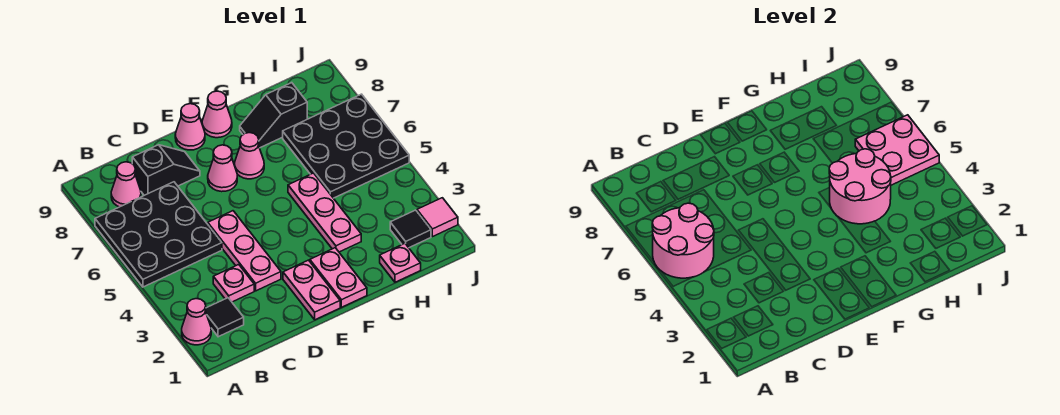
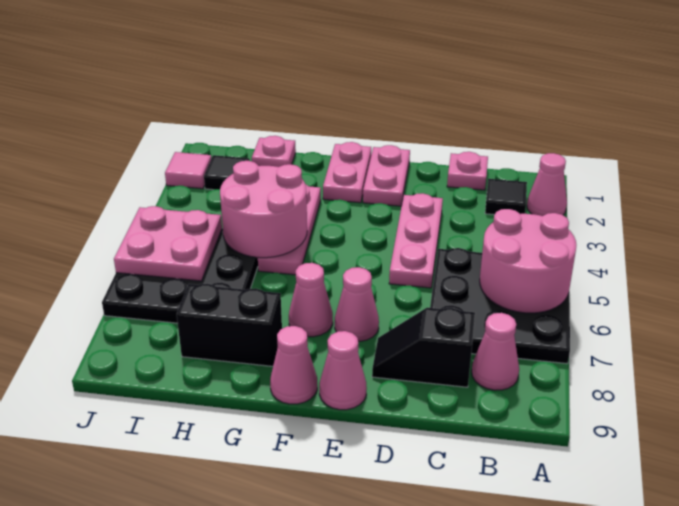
pink 1x1 plate [213,265,254,302] -> pink 1x1 plate moved to [447,152,488,190]
black 1x2 slope [240,83,307,148] -> black 1x2 brick [177,284,282,366]

